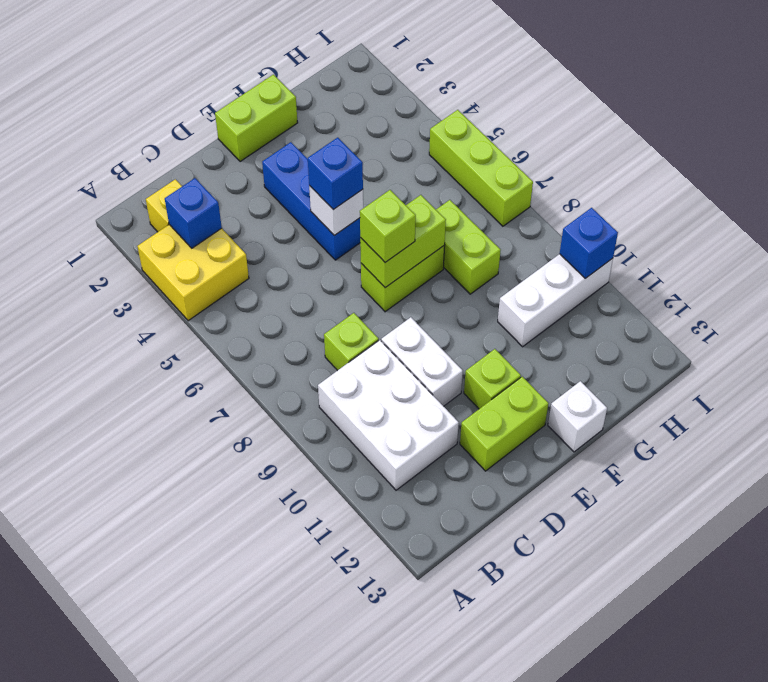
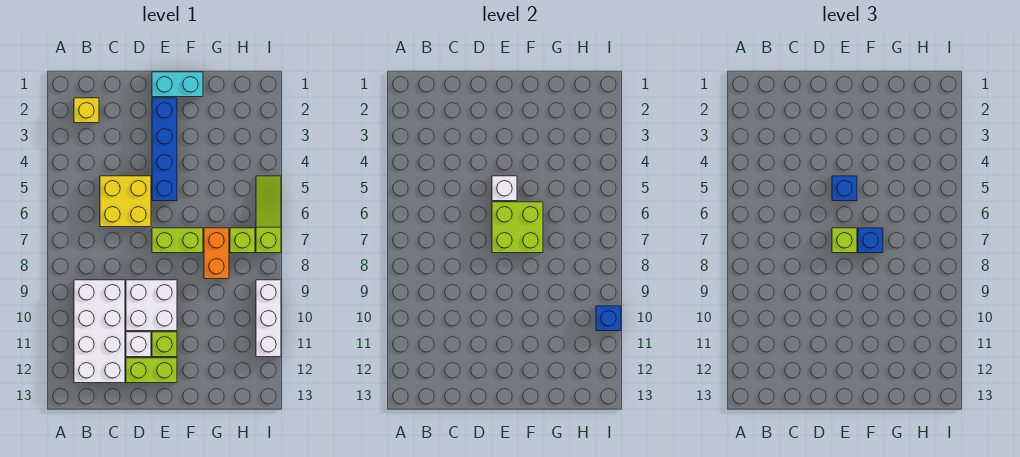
yellow 2x2 brick [137,225,249,321] -> yellow 2x2 brick moved to [100,176,151,227]
blue 1x1 brick [165,178,222,248] -> blue 1x1 brick moved to [858,228,883,253]
white 2x3 brick [318,340,459,490] -> white 2x4 brick [74,280,125,383]
lime 1x1 brick [324,313,379,371] -> lime 1x1 brick moved to [230,228,255,253]
white 1x2 brick [381,317,463,406] -> white 2x2 brick [126,280,177,331]
lime 1x2 brick [215,75,298,162] -> cyan 1x2 brick [152,72,203,97]
blue 1x3 brick [262,142,360,260] -> blue 1x4 brick [152,98,177,201]
lime 1x2 brick [360,195,446,288] -> lime 2x2 brick [492,202,543,253]
white 1x1 brick [548,381,607,452] -> white 1x1 brick moved to [126,332,151,357]
lime 1x2 brick [436,200,501,294] -> orange 1x2 brick [204,228,229,279]
white 1x3 brick [498,254,613,347] -> white 1x3 brick turned to [256,280,281,357]
lime 1x3 brick [429,110,533,226] -> lime 1x3 slope [256,176,281,253]

